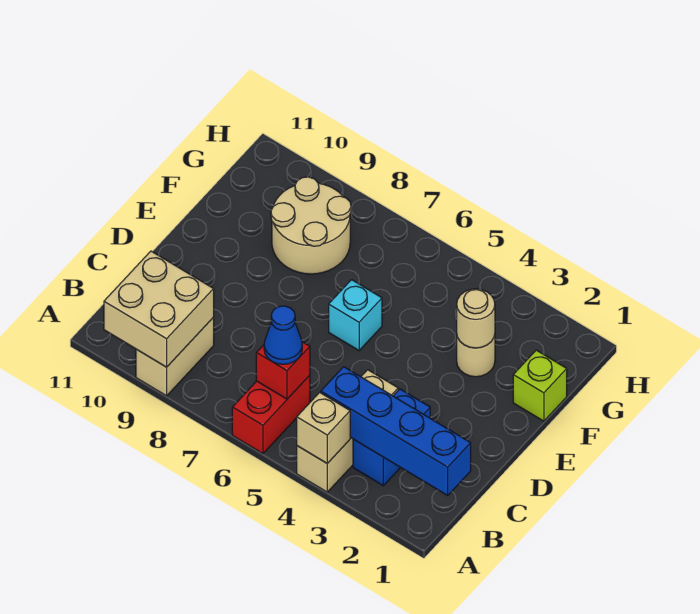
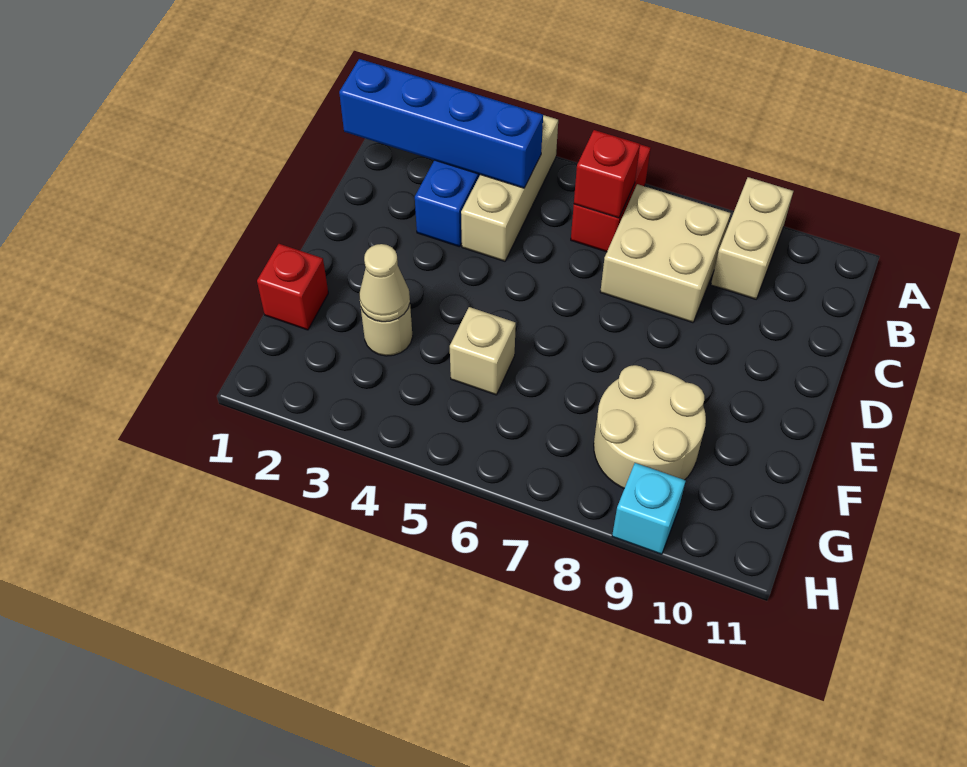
tan 1x1 brick [297,392,350,463] -> tan 1x1 brick moved to [450,307,516,395]
tan 2x2 brick [104,251,214,367] -> tan 2x2 brick moved to [600,184,731,323]
blue 1x1 cone [264,306,302,364] -> none
cyan 1x1 brick [329,280,382,351] -> cyan 1x1 brick moved to [612,463,685,554]
lime 1x1 brick [513,350,567,421] -> red 1x1 brick [257,244,328,330]
tan 1x1 round brick [457,289,495,348] -> tan 1x1 cone [359,244,410,322]

